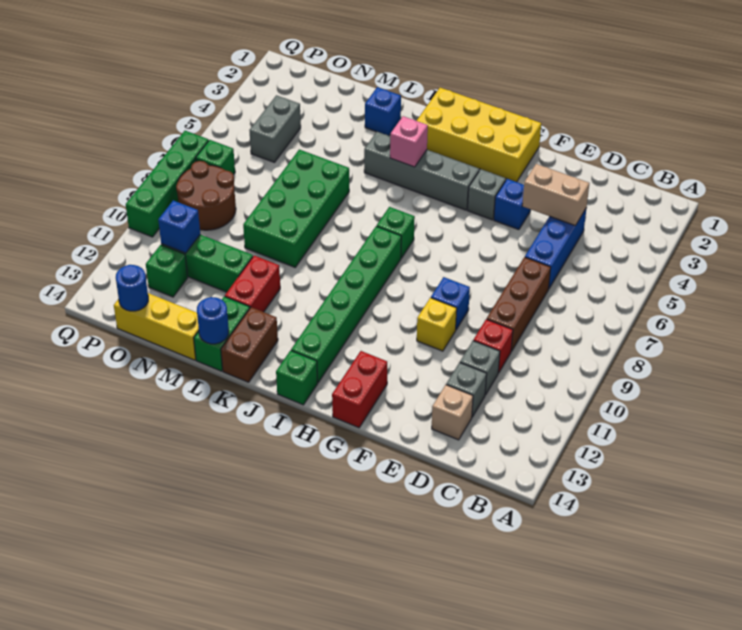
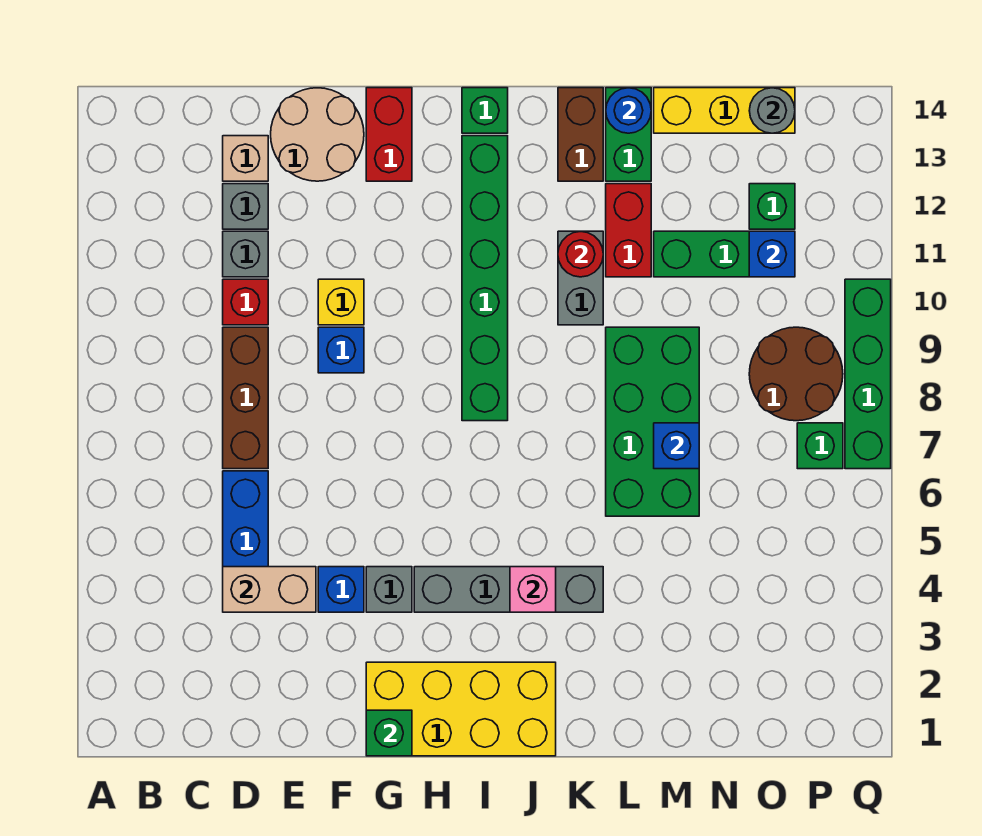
none -> tan 2x2 round brick [271,88,364,181]
green 1x1 brick [377,207,415,258] -> green 1x1 brick moved to [366,710,412,756]
none -> red 1x1 round brick [558,232,603,277]
blue 1x1 brick [365,87,401,136] -> blue 1x1 brick moved to [654,423,699,469]
grey 1x2 brick [249,95,301,162] -> grey 1x2 brick moved to [558,231,603,325]
blue 1x1 round brick [116,265,148,311] -> grey 1x1 round brick [749,88,795,133]

